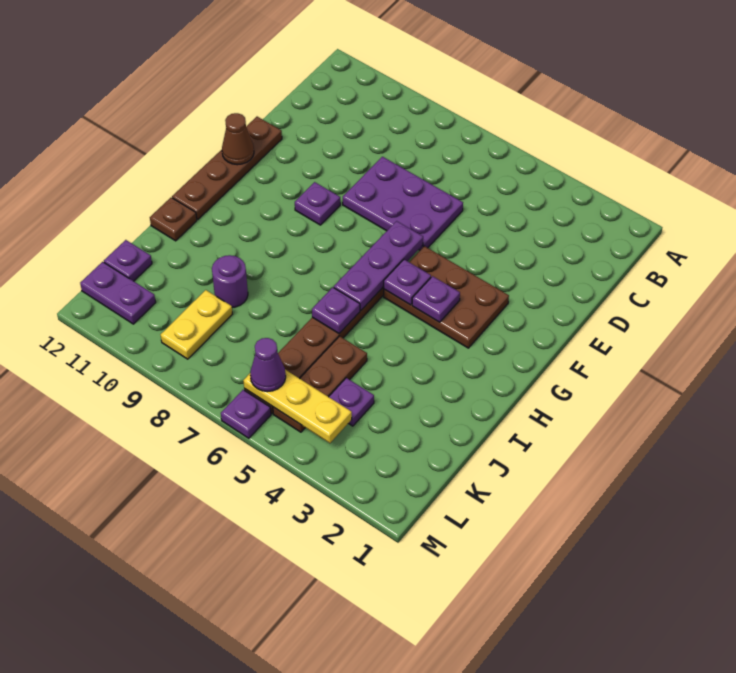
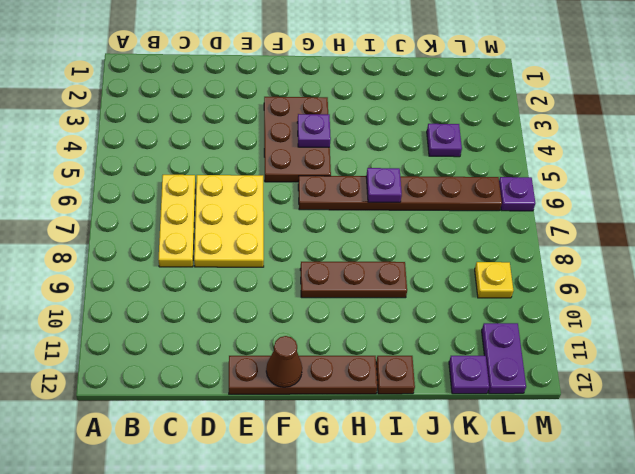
purple 2x3 plate [343,157,463,250] -> yellow 2x3 plate [194,175,264,267]
purple 1x3 plate [334,221,423,310] -> none
purple 1x1 plate [295,182,340,225] -> none
purple 1x1 plate [384,260,431,305] -> none
brown 1x3 plate [273,336,367,432] -> brown 1x3 plate moved to [300,262,407,298]
purple 1x1 round brick [212,255,248,307] -> none
yellow 1x2 plate [161,290,232,359] -> yellow 1x1 plate [475,262,514,298]
yellow 1x3 plate [243,370,352,443] -> yellow 1x3 plate moved to [158,175,195,267]
purple 1x1 cone [250,338,286,392] -> none

